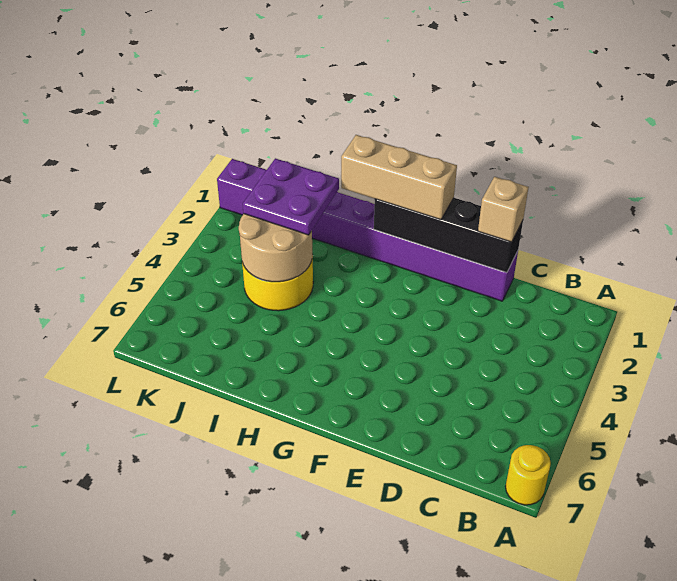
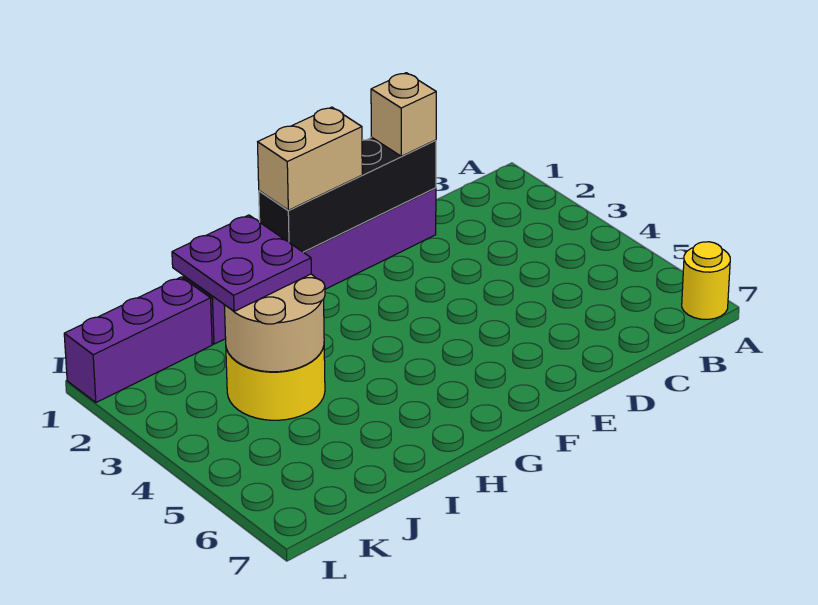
tan 1x3 brick [341,135,457,220] -> tan 1x2 brick [258,107,362,210]

